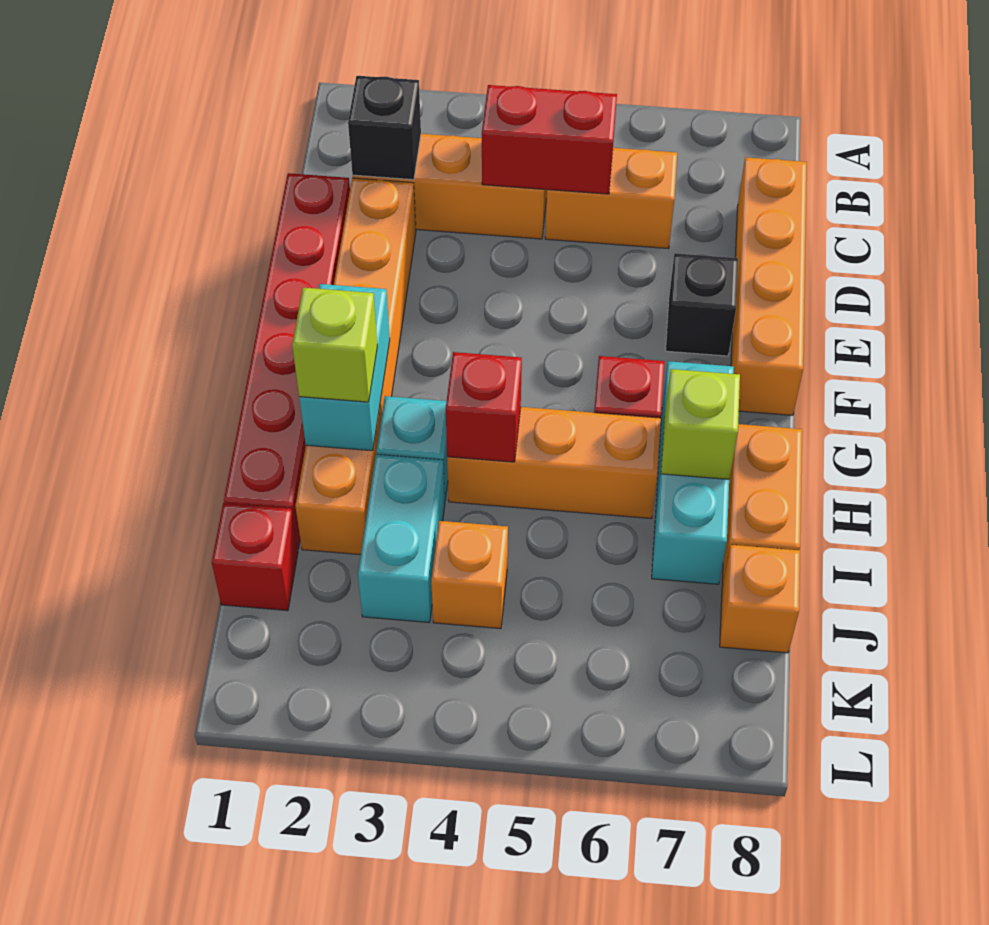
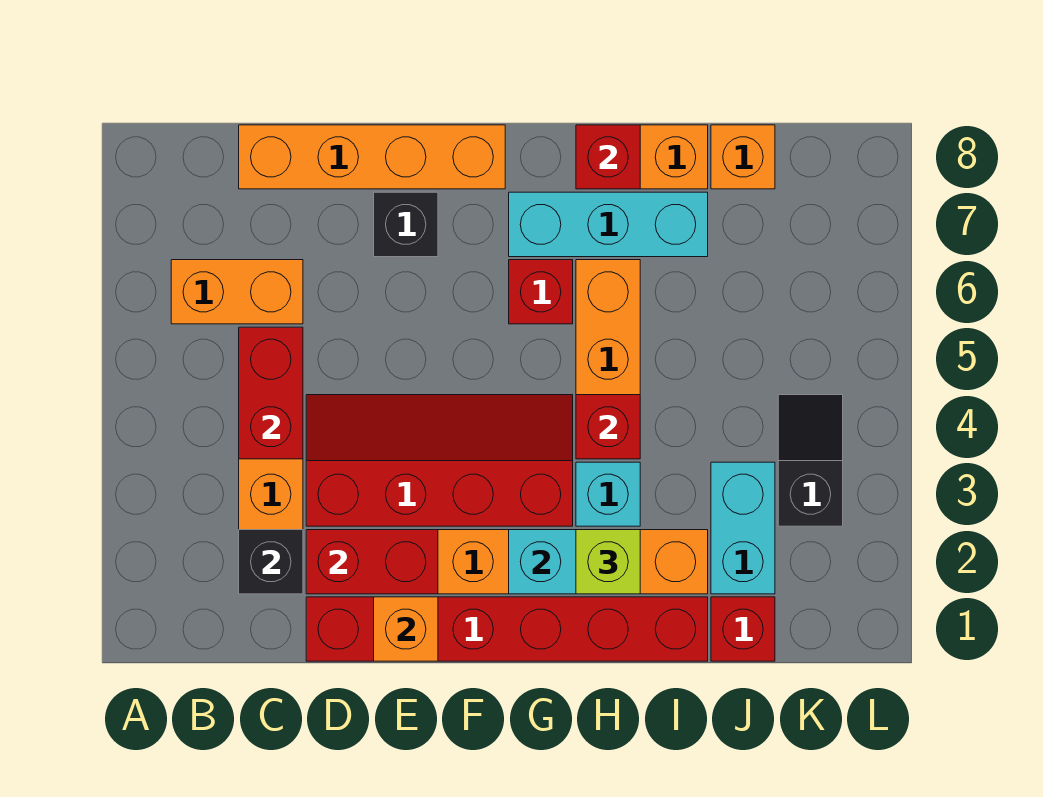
orange 1x2 brick [545,148,677,249] -> orange 1x2 brick turned to [171,260,303,324]
none -> red 1x2 brick [306,530,438,594]
none -> red 2x4 slope [306,395,573,526]
lime 1x1 brick [661,369,740,479] -> none
none -> red 1x1 brick [576,125,640,189]
cyan 1x2 brick [358,454,445,623] -> cyan 1x2 brick turned to [711,462,775,594]
orange 1x1 brick [431,521,508,629] -> orange 1x1 brick moved to [374,597,438,661]
none -> black 1x2 slope [778,395,843,526]

